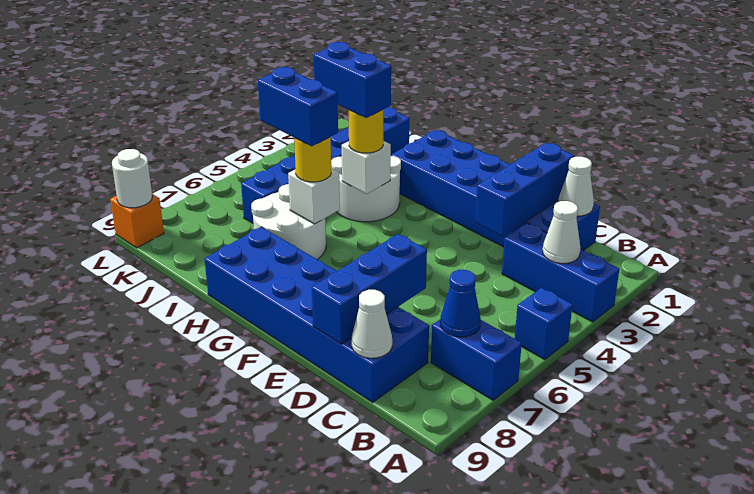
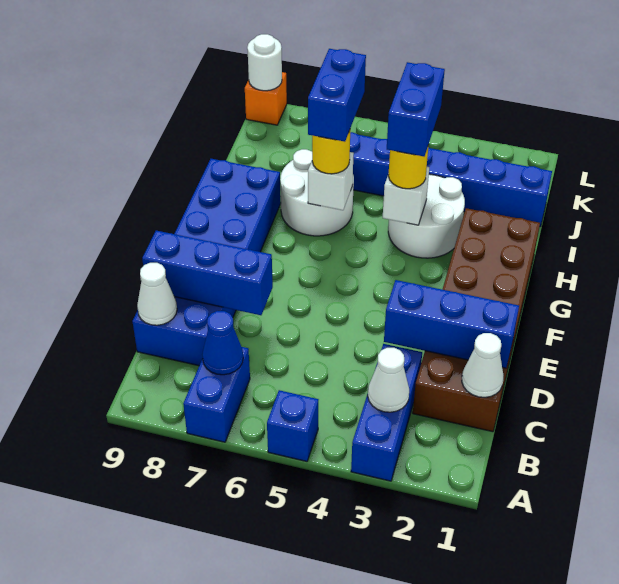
blue 2x6 brick [391,130,600,251] -> brown 2x6 brick [413,208,540,432]

